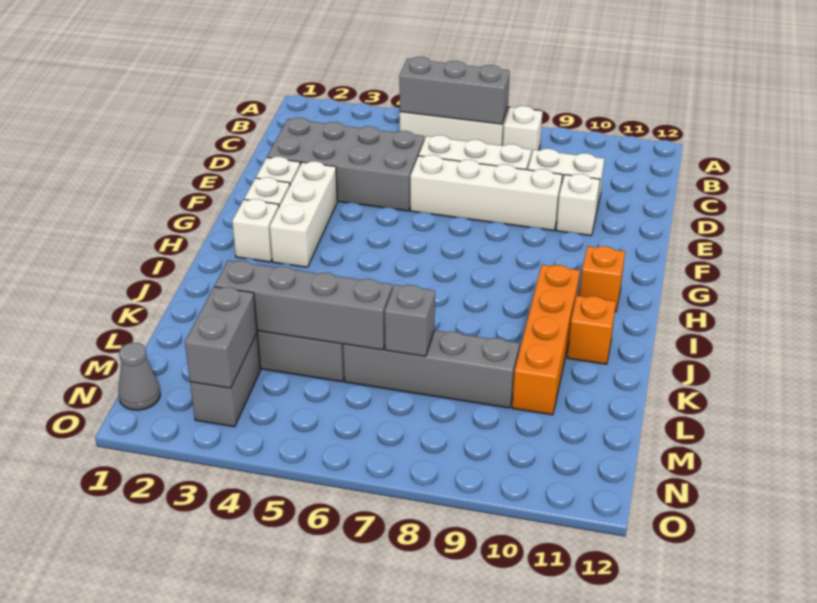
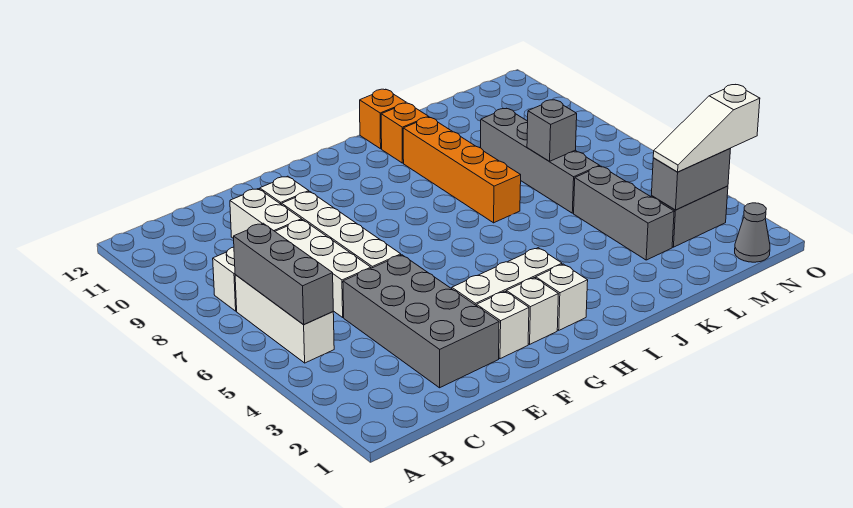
orange 1x1 brick [580,246,625,312] -> orange 1x1 brick moved to [360,89,406,149]
orange 1x4 brick [512,265,580,415] -> orange 1x4 brick turned to [403,117,521,223]
grey 1x4 brick [215,261,392,350] -> none
none -> white 1x3 slope [653,85,760,172]

